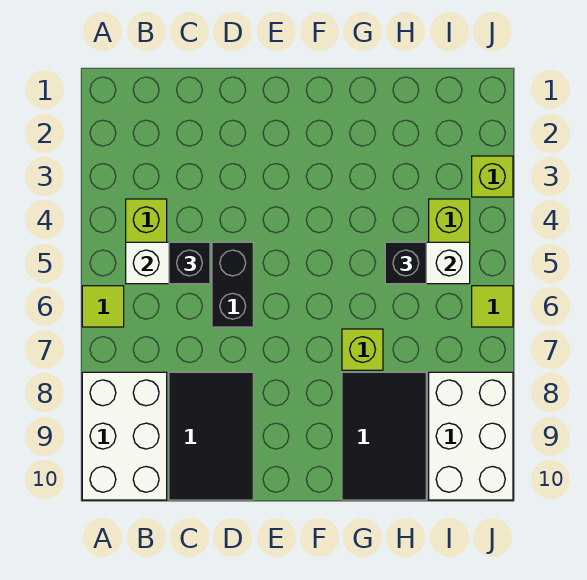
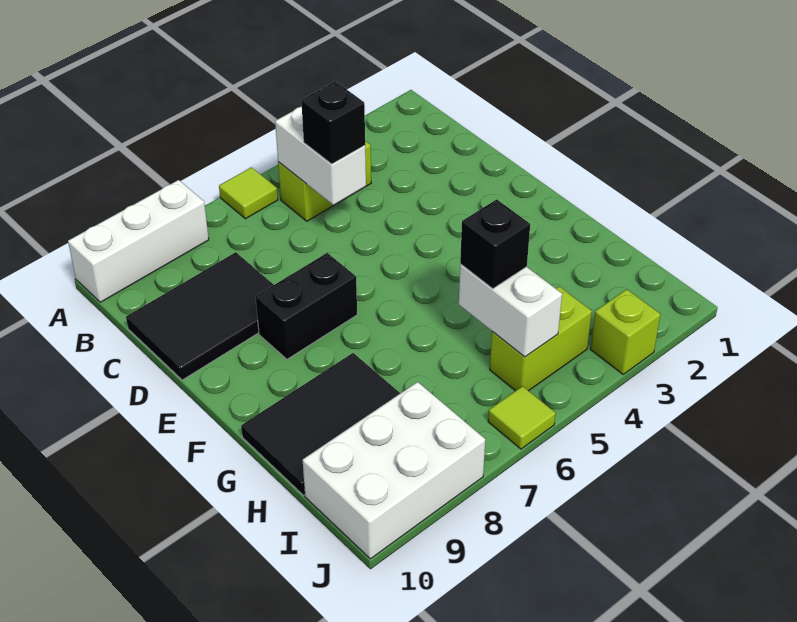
white 2x3 brick [82,372,167,500] -> white 1x3 brick [68,180,209,302]
black 1x2 brick [212,242,253,327] -> black 1x2 brick moved to [256,253,357,359]
lime 1x1 brick [342,329,383,370] -> none

